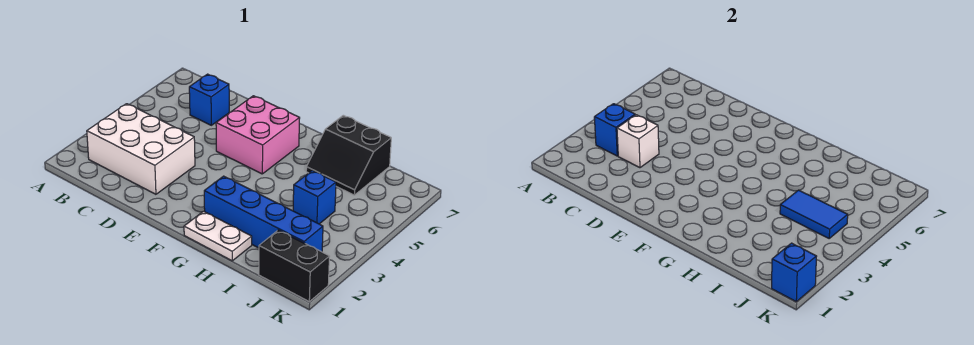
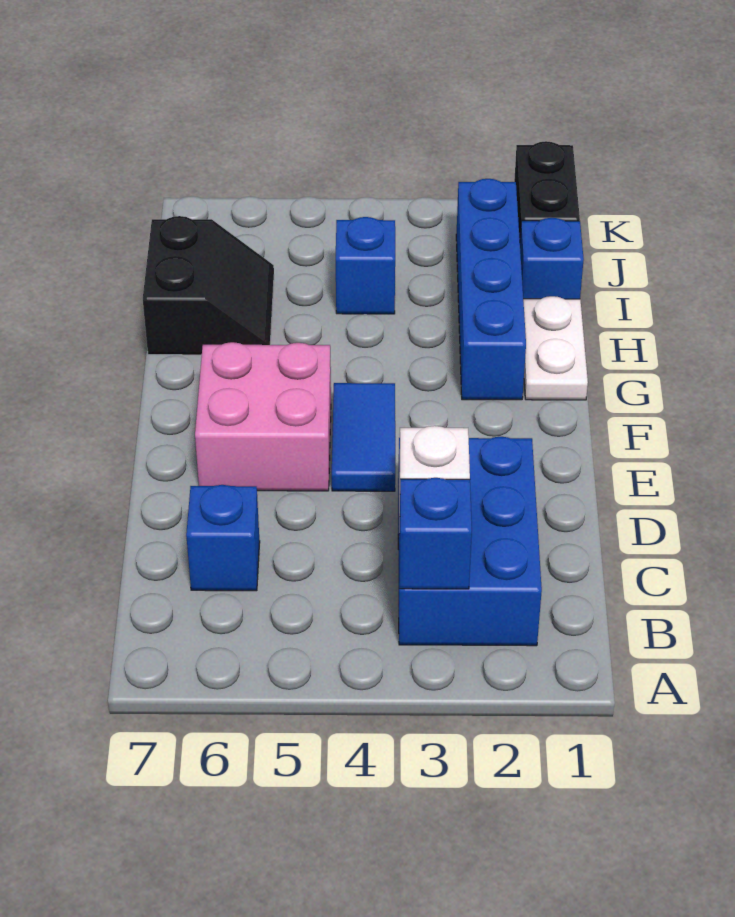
white 2x3 brick [87,104,195,194] -> blue 2x3 brick [398,437,542,646]
blue 1x2 tile [780,190,848,238] -> blue 1x2 tile moved to [332,383,395,491]
blue 1x1 brick [772,243,817,302] -> blue 1x1 brick moved to [520,218,584,299]

